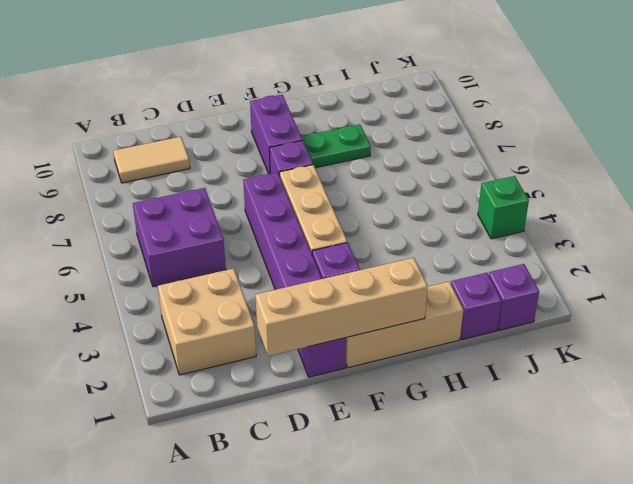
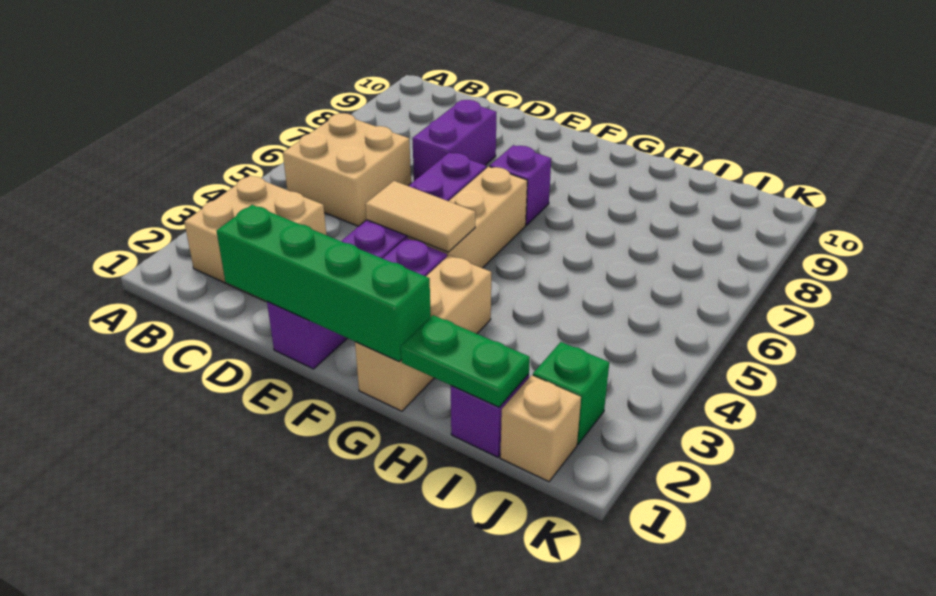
purple 2x2 brick [133,188,226,287] -> tan 2x2 brick [283,113,411,226]
tan 1x2 tile [113,137,190,183] -> tan 1x2 tile moved to [365,181,475,252]
tan 1x4 brick [255,258,428,356] -> green 1x4 brick [217,205,431,361]
tan 1x3 brick [346,282,463,368] -> tan 1x3 brick turned to [355,255,491,411]
purple 1x2 brick [250,95,302,174] -> purple 1x2 brick moved to [412,100,497,181]
green 1x2 plate [301,124,371,168] -> green 1x2 plate moved to [401,315,530,407]
purple 1x1 brick [489,264,539,331] -> tan 1x1 brick [500,375,581,482]
green 1x1 brick [478,176,529,239] -> green 1x1 brick moved to [533,342,609,444]

